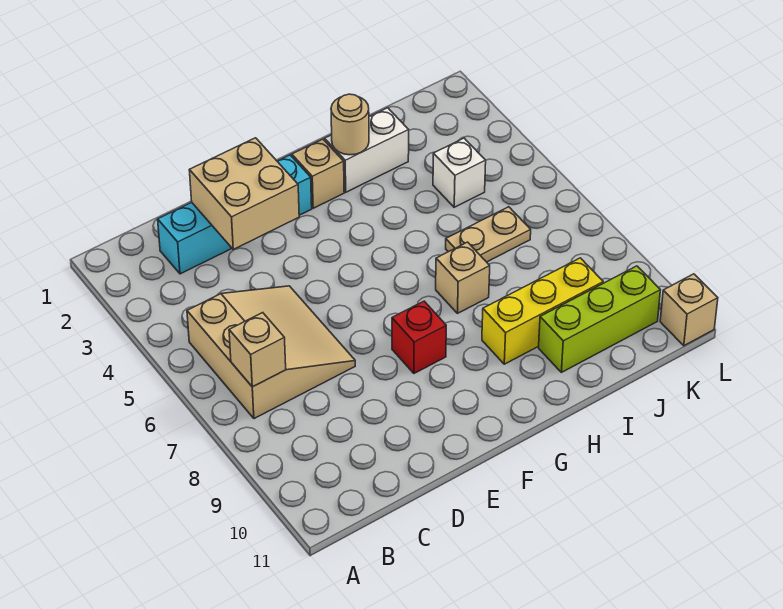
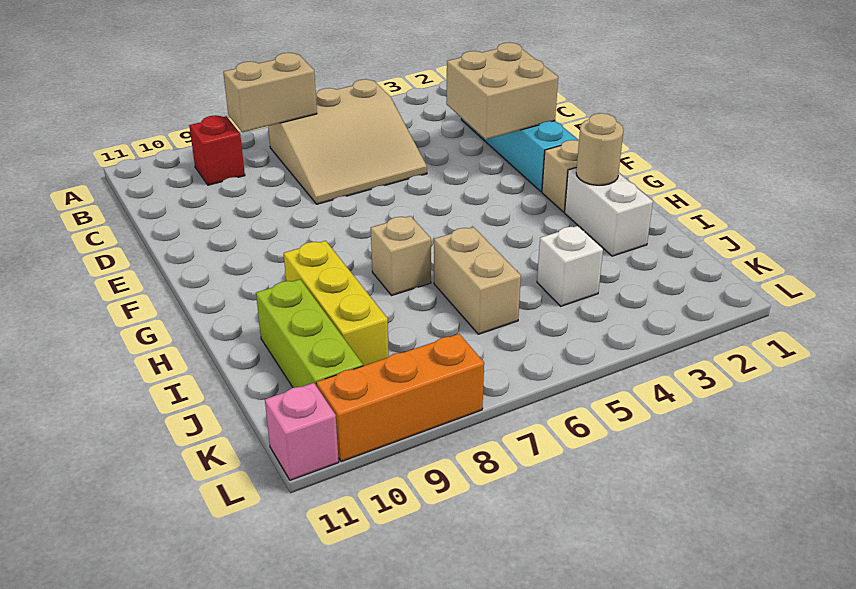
tan 1x1 brick [229,313,286,387] -> tan 1x2 brick [223,53,317,132]
red 1x1 brick [392,301,446,373] -> red 1x1 brick moved to [189,115,245,185]
tan 1x2 plate [446,207,531,262] -> tan 1x2 brick [434,227,521,334]
none -> orange 1x3 brick [316,334,484,462]
tan 1x1 brick [660,274,718,346] -> pink 1x1 brick [265,383,339,480]

